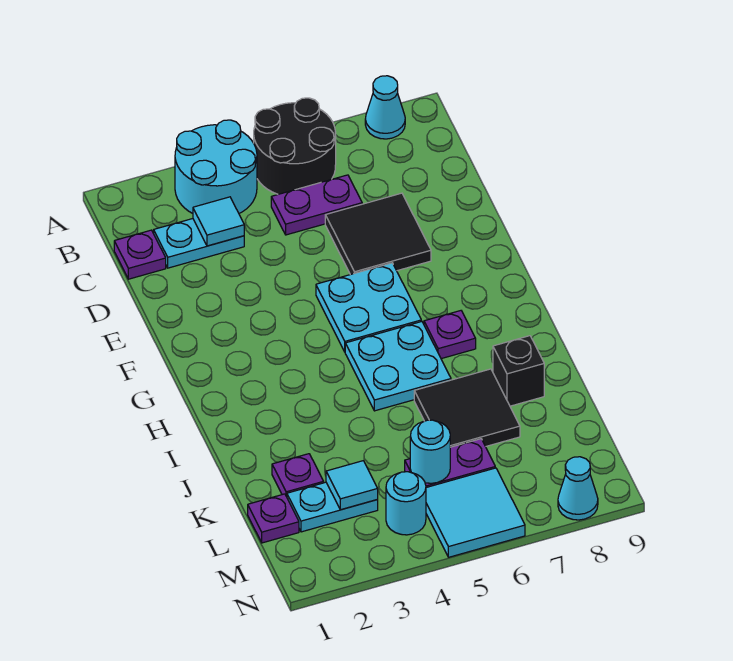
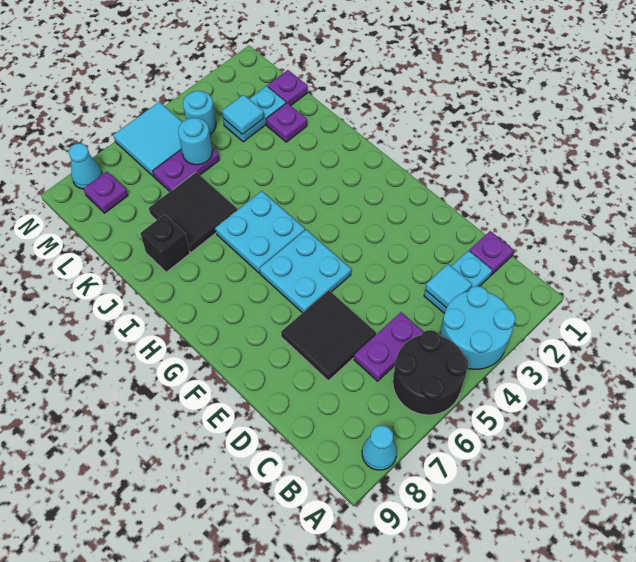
purple 1x1 plate [424,311,476,359] -> purple 1x1 plate moved to [84,172,128,213]

